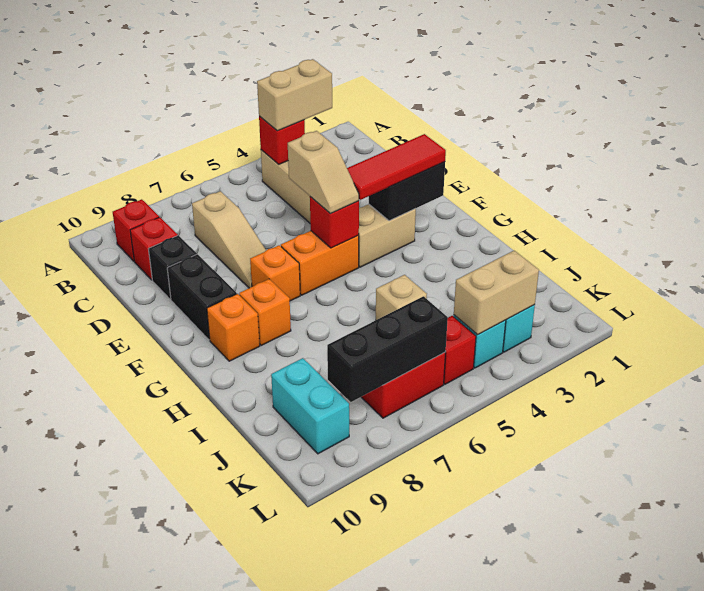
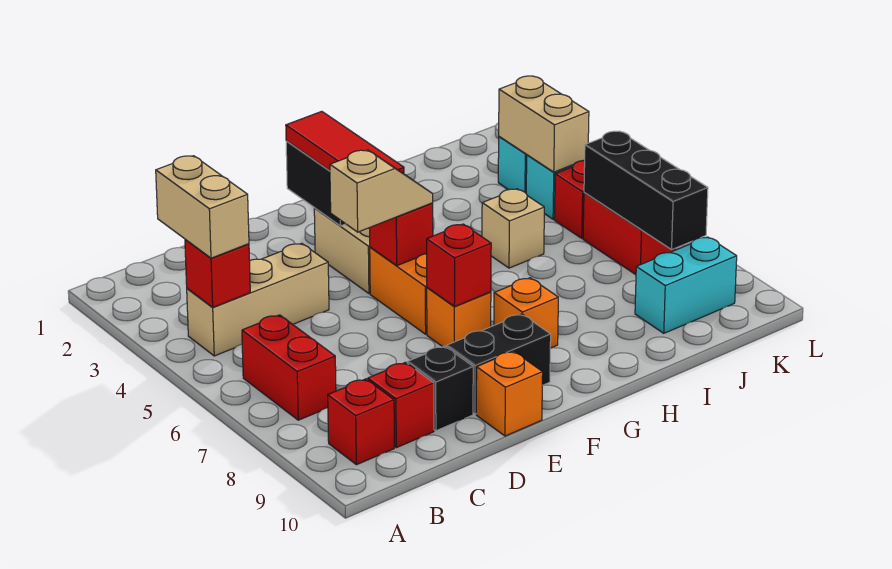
none -> red 1x2 brick [242,315,336,420]
tan 1x3 slope [192,191,266,288] -> none
none -> red 1x1 brick [427,224,491,307]
orange 1x1 brick [207,294,260,361] -> orange 1x1 brick moved to [476,351,543,436]

